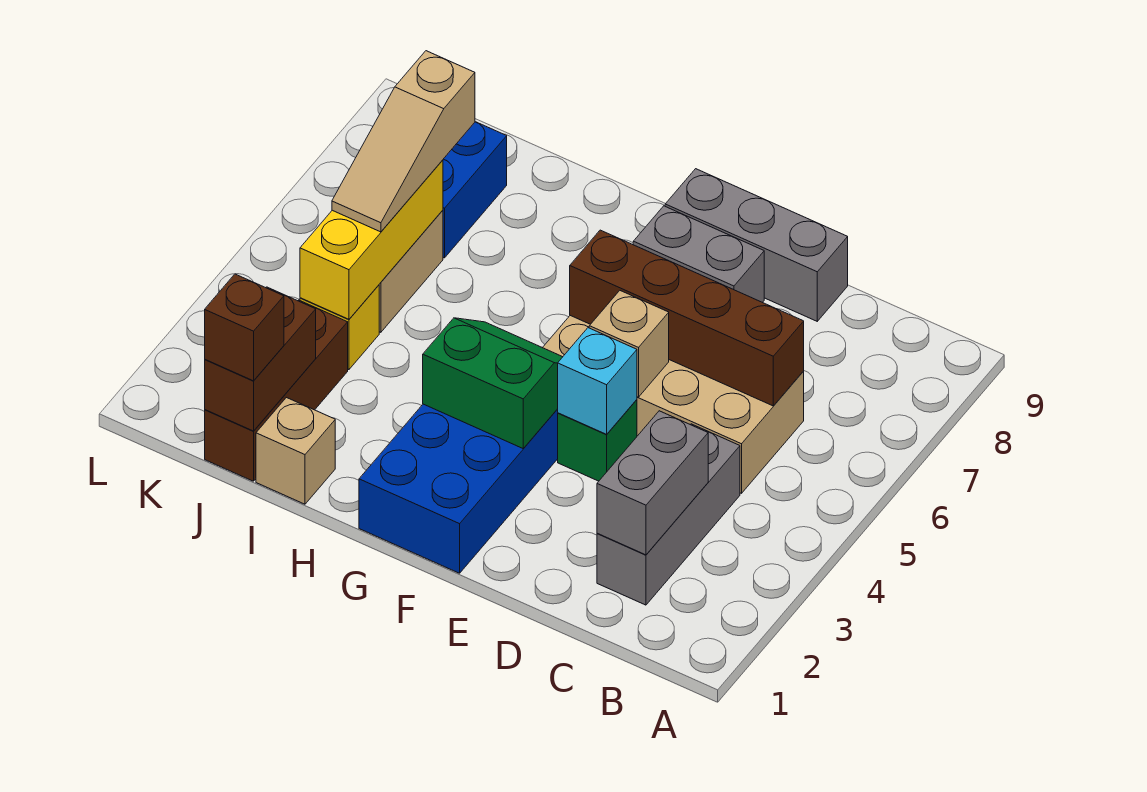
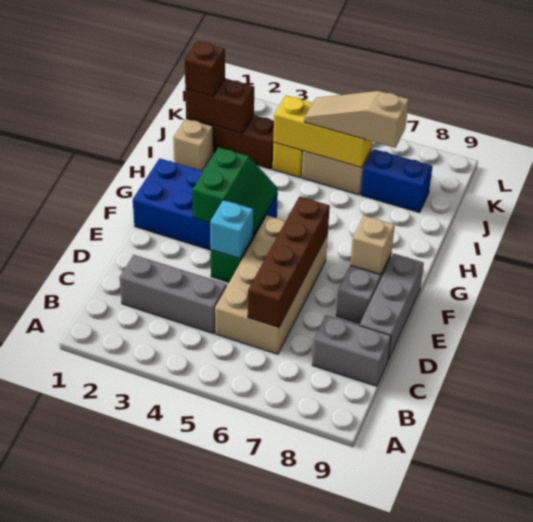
grey 1x2 brick [597,411,708,555] -> grey 1x2 brick moved to [312,315,391,386]
tan 1x1 brick [589,291,669,397] -> tan 1x1 brick moved to [350,216,395,275]

